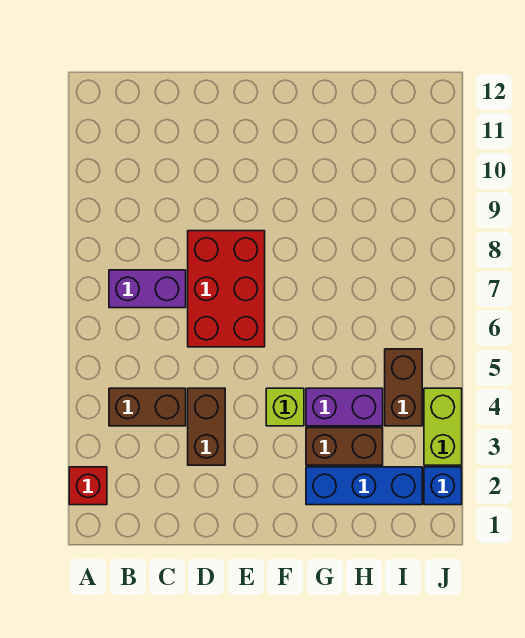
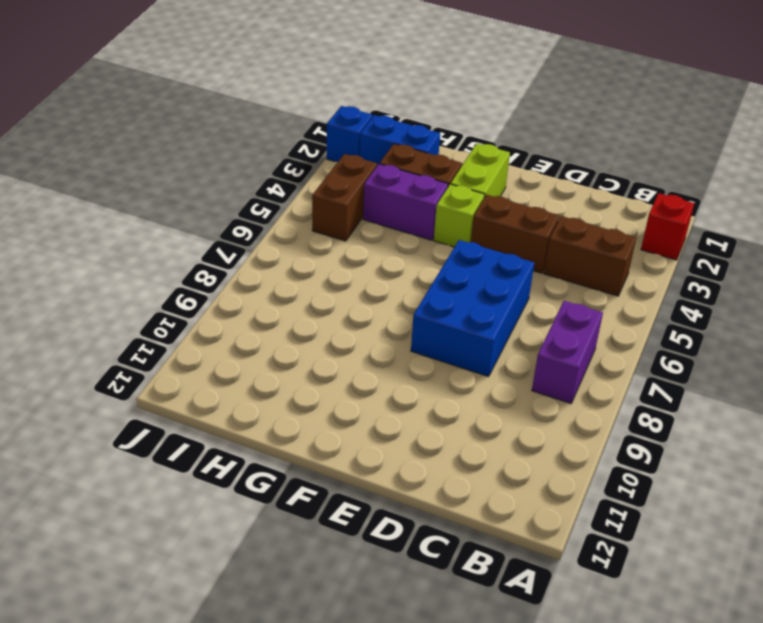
purple 1x2 brick [109,270,186,308] -> purple 1x2 brick turned to [532,301,603,403]
brown 1x2 brick [188,388,225,465] -> brown 1x2 brick turned to [471,195,559,273]
red 2x3 brick [188,231,265,347] -> blue 2x3 brick [411,240,534,377]
blue 1x3 brick [306,467,422,505] -> blue 1x2 brick [360,115,440,166]
lime 1x2 brick [424,388,462,465] -> lime 1x2 brick moved to [451,143,510,198]

